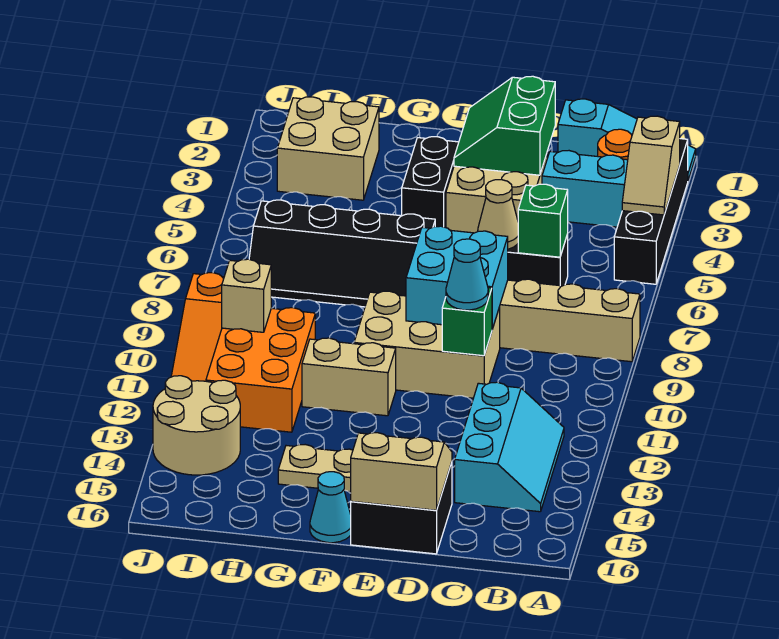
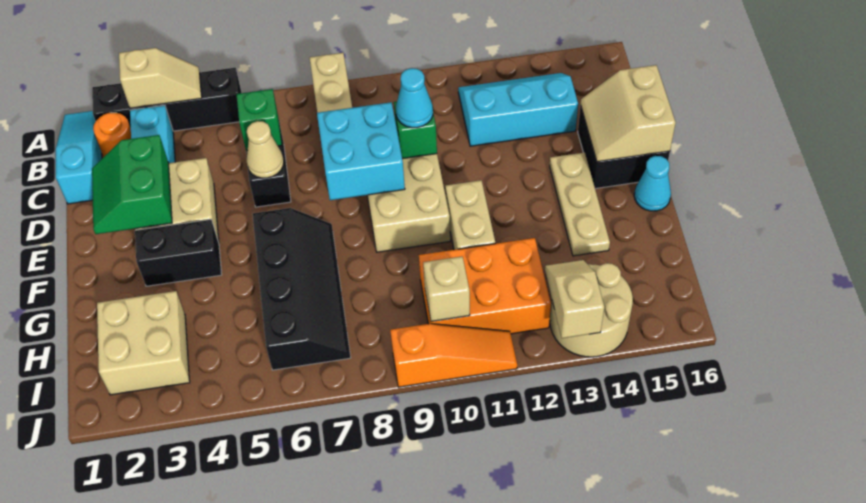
green 2x2 slope [454,76,555,175] -> green 2x2 slope turned to [92,135,172,234]
none -> tan 1x2 slope [545,260,604,338]

